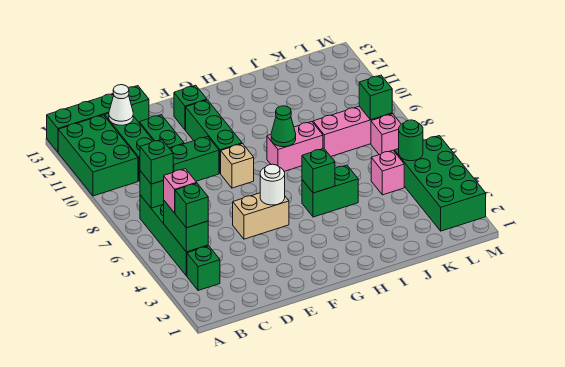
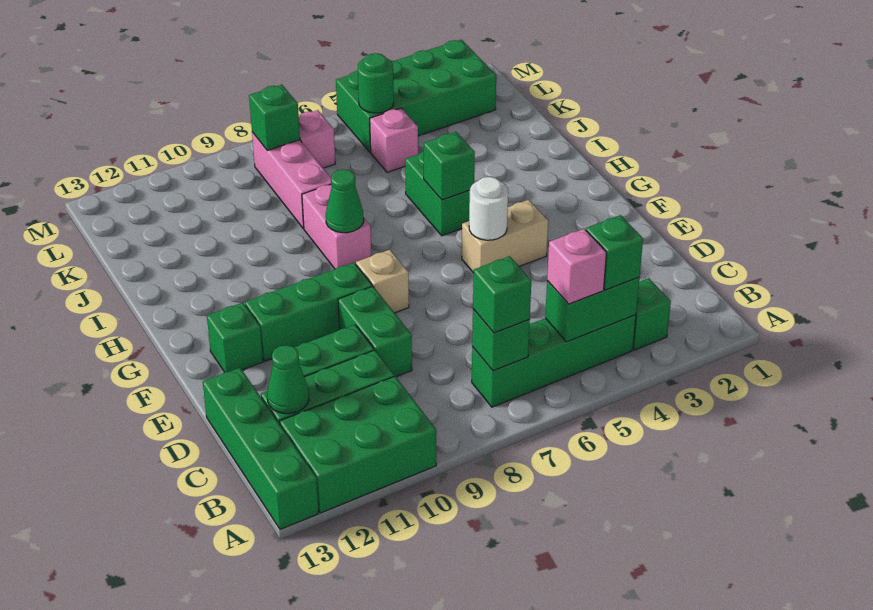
white 1x1 cone [109,85,133,125] -> green 1x1 cone [267,345,309,414]
tan 1x2 brick [233,193,289,239] -> tan 1x2 brick turned to [462,200,548,273]

